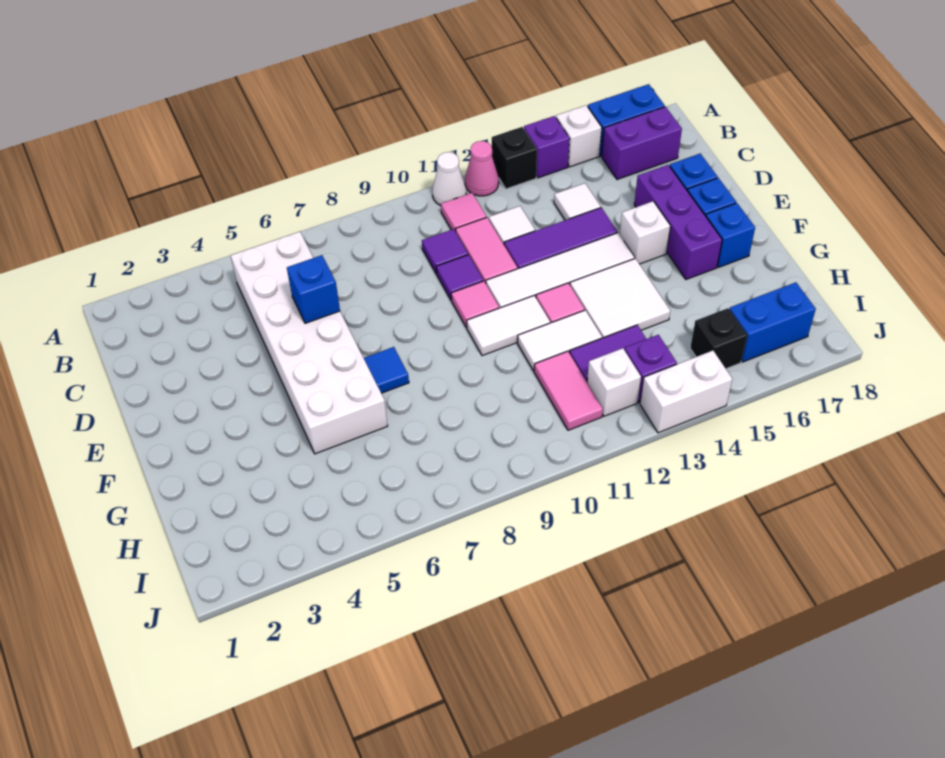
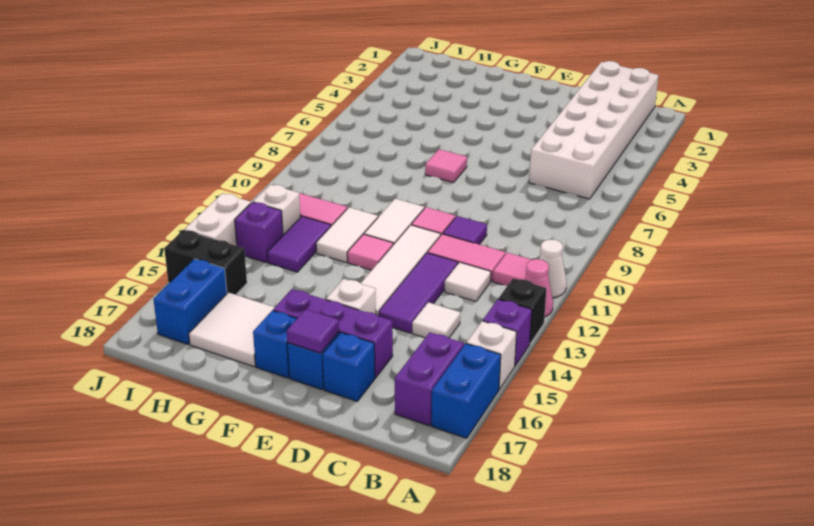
white 2x6 brick [230,232,388,454] -> white 2x6 brick turned to [529,61,659,199]
purple 1x1 tile [422,229,468,274] -> purple 1x1 tile moved to [287,309,339,353]
blue 1x1 brick [287,255,340,323] -> none
blue 1x1 tile [364,347,409,393] -> pink 1x1 tile [425,149,467,183]
white 2x2 tile [570,258,670,338] -> white 2x2 tile moved to [189,293,275,367]
black 1x1 brick [690,308,747,369] -> black 1x2 brick [164,230,247,295]

